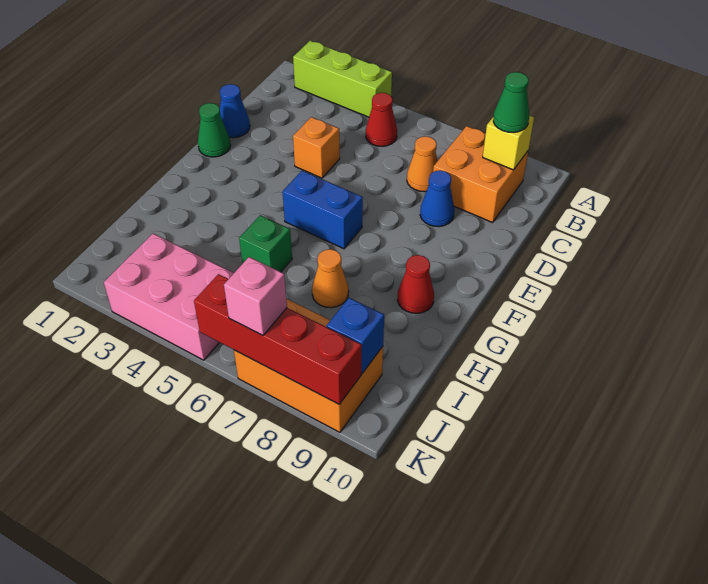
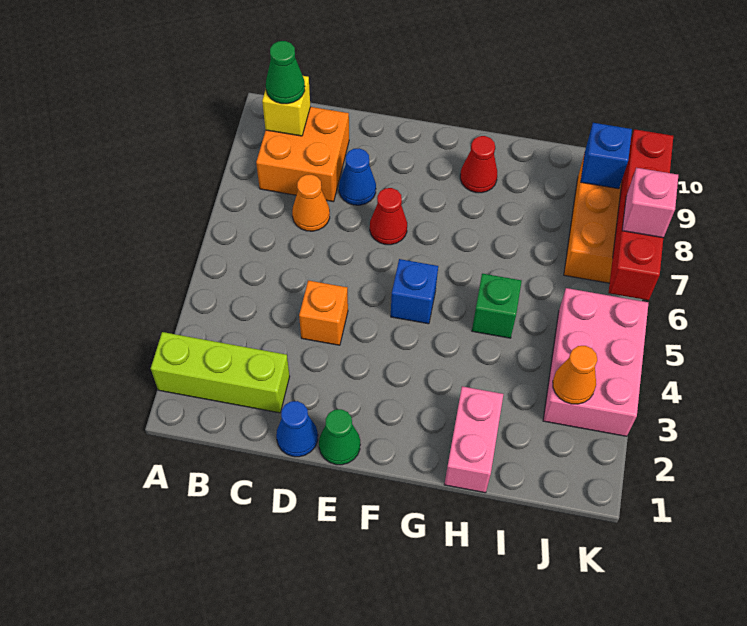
lime 1x3 brick [293,41,392,117] -> lime 1x3 brick turned to [151,332,290,413]
red 1x1 cone [366,93,397,146] -> red 1x1 cone moved to [370,188,407,245]
blue 1x2 brick [283,171,363,249] -> blue 1x1 brick [391,259,438,324]
none -> pink 1x2 brick [444,386,503,493]
orange 1x1 cone [312,249,349,308] -> orange 1x1 cone moved to [553,346,597,404]

